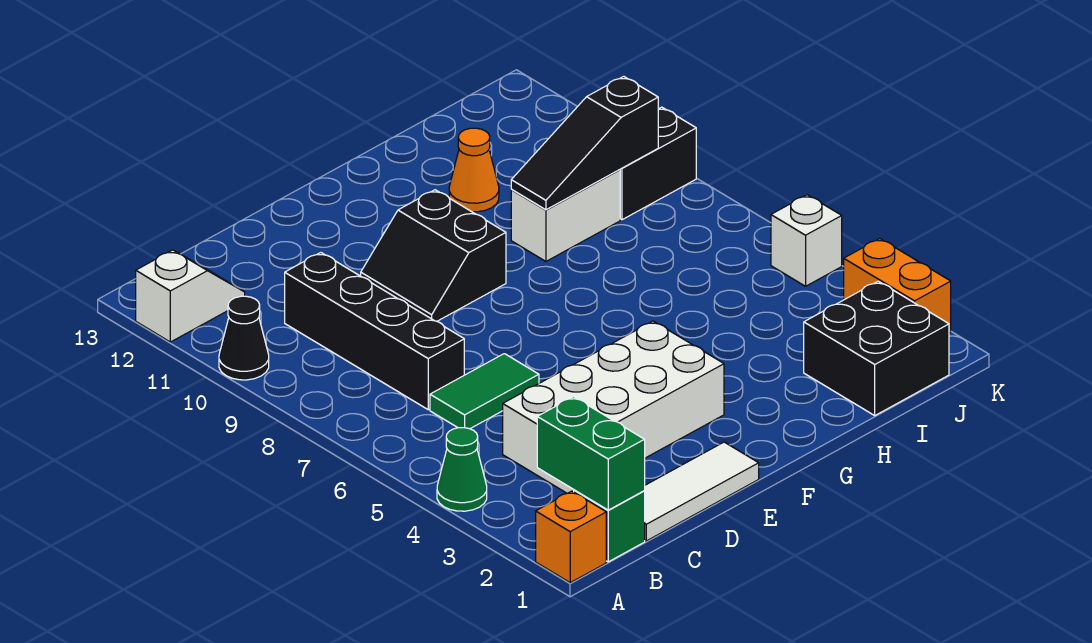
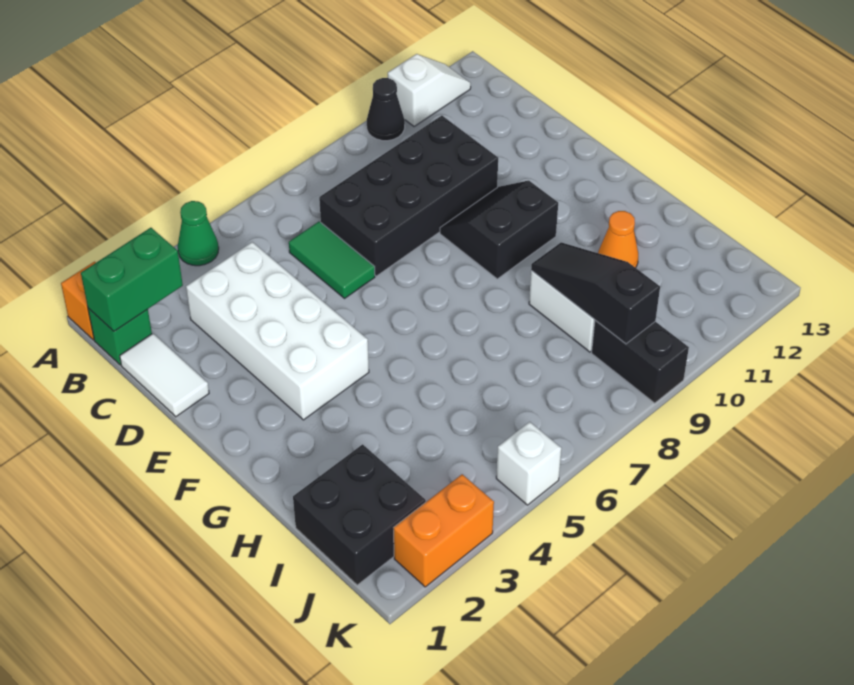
white 1x2 slope [136,250,245,342] -> white 1x2 slope turned to [388,54,471,127]
white 1x3 tile [644,442,759,541] -> white 1x2 tile [120,333,209,417]
black 1x4 brick [285,253,464,410] -> black 2x4 brick [319,116,498,276]

